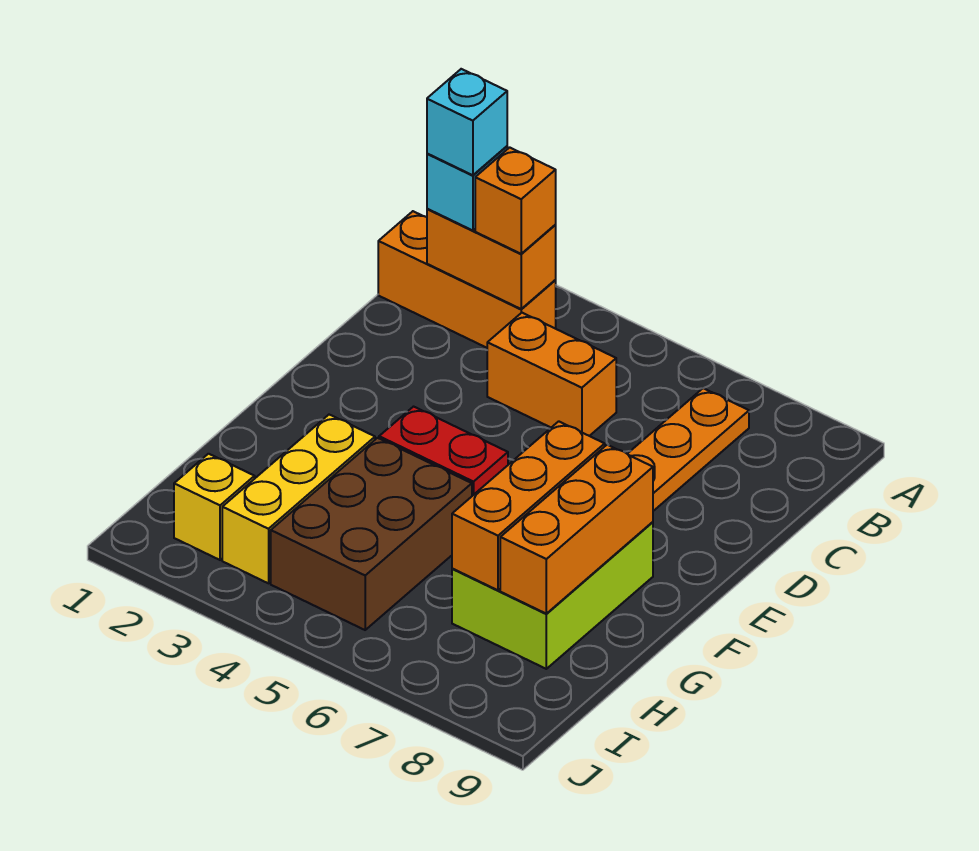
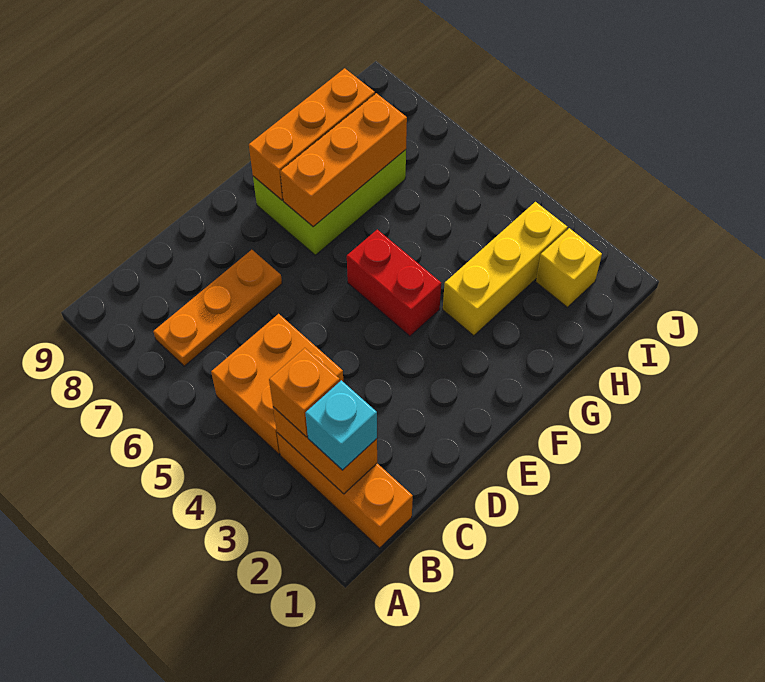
cyan 1x1 brick [427,69,507,175] -> none
orange 1x2 brick [487,313,616,436] -> orange 2x2 brick [211,314,343,454]
brown 2x3 brick [271,438,472,630] -> none

